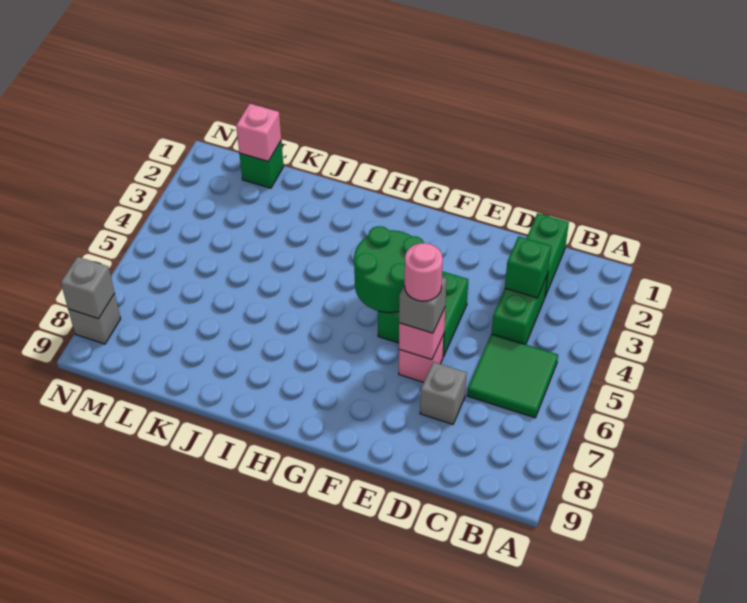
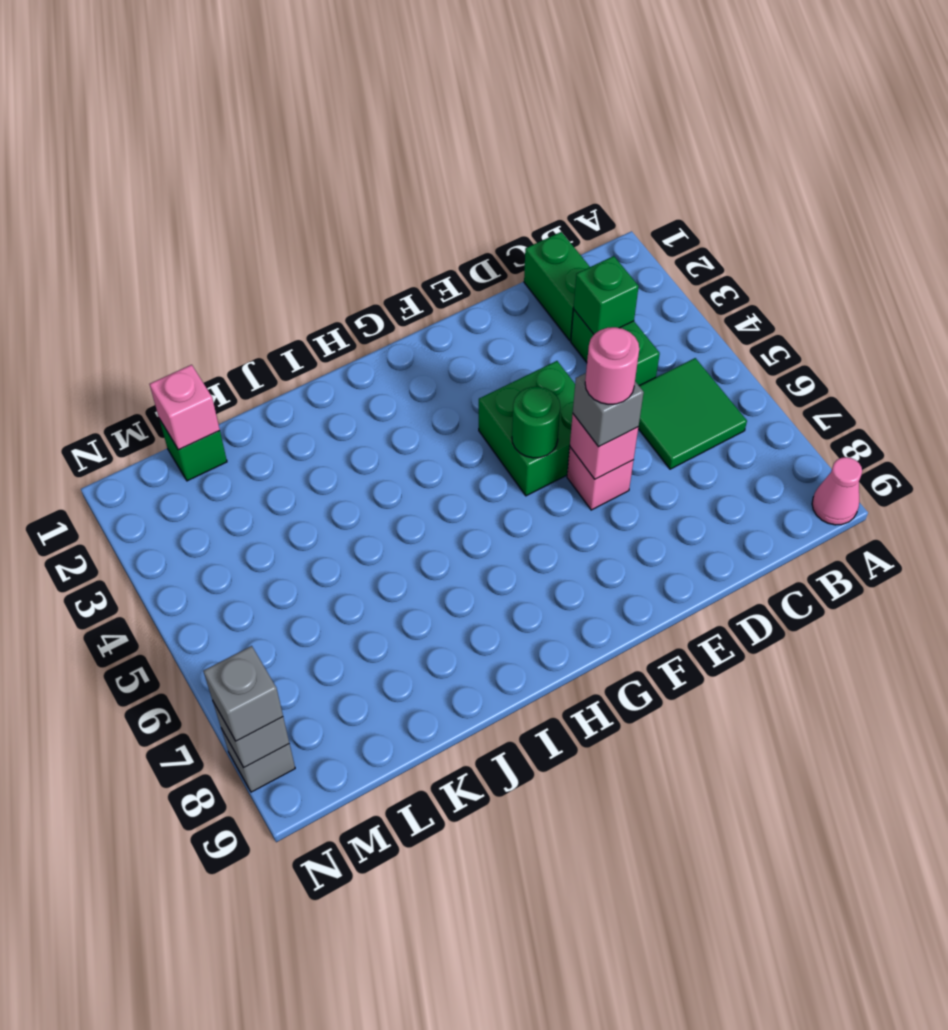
none -> pink 1x1 cone [812,457,862,525]
grey 1x1 brick [420,362,467,424] -> grey 1x1 brick moved to [203,646,283,741]
green 2x2 round brick [354,226,424,313] -> green 1x1 round brick [512,387,560,458]

